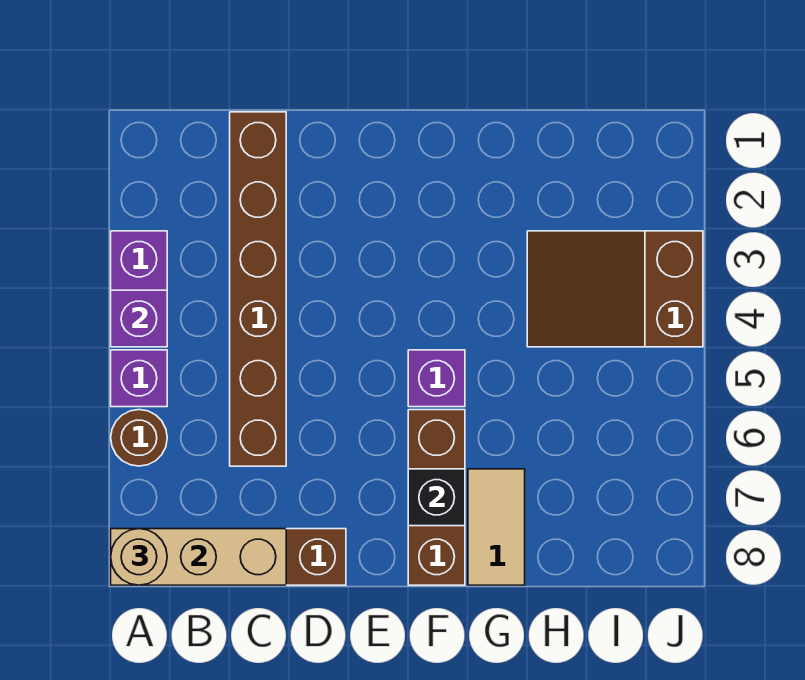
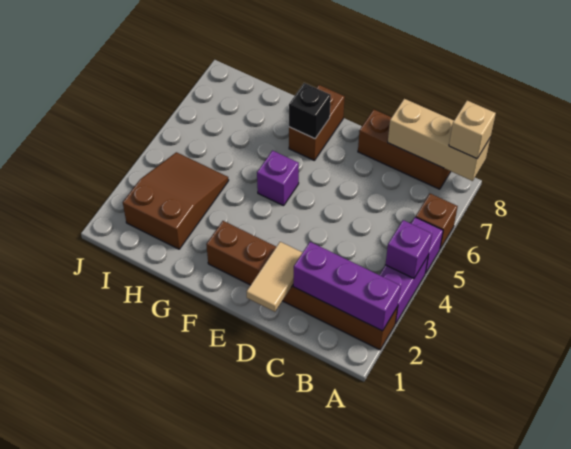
none -> purple 1x3 brick [293,242,401,331]
brown 1x1 round brick [111,410,167,466] -> brown 1x1 brick [416,194,458,249]
tan 1x1 round brick [111,529,167,585] -> tan 1x1 brick [449,101,496,159]
brown 1x6 brick [230,112,286,466] -> brown 1x6 brick turned to [206,221,398,350]
brown 1x3 brick [408,410,465,585] -> brown 1x2 brick [289,85,345,161]
tan 1x2 tile [468,469,525,585] -> tan 1x2 tile moved to [247,242,303,312]
brown 2x3 slope [527,231,703,347] -> brown 2x3 slope turned to [123,152,229,249]

